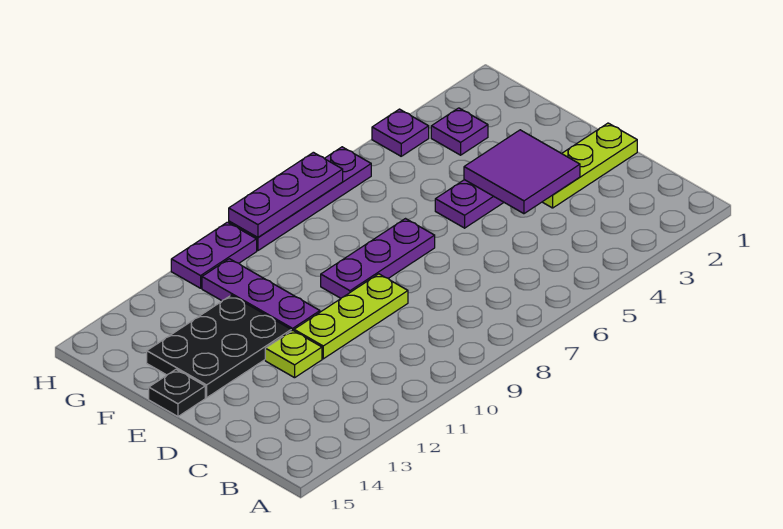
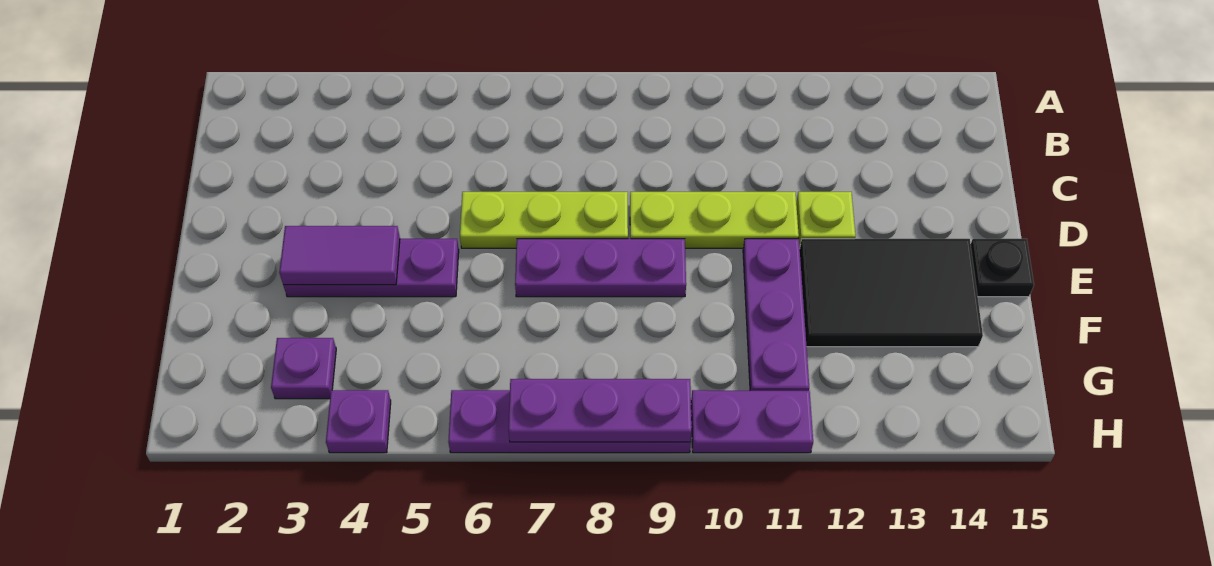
lime 1x3 plate [543,123,637,208] -> lime 1x3 plate moved to [460,192,628,248]
purple 2x2 tile [464,130,580,214] -> purple 1x2 tile [279,226,400,285]
black 2x3 plate [147,295,291,398] -> black 2x3 tile [800,239,983,347]

